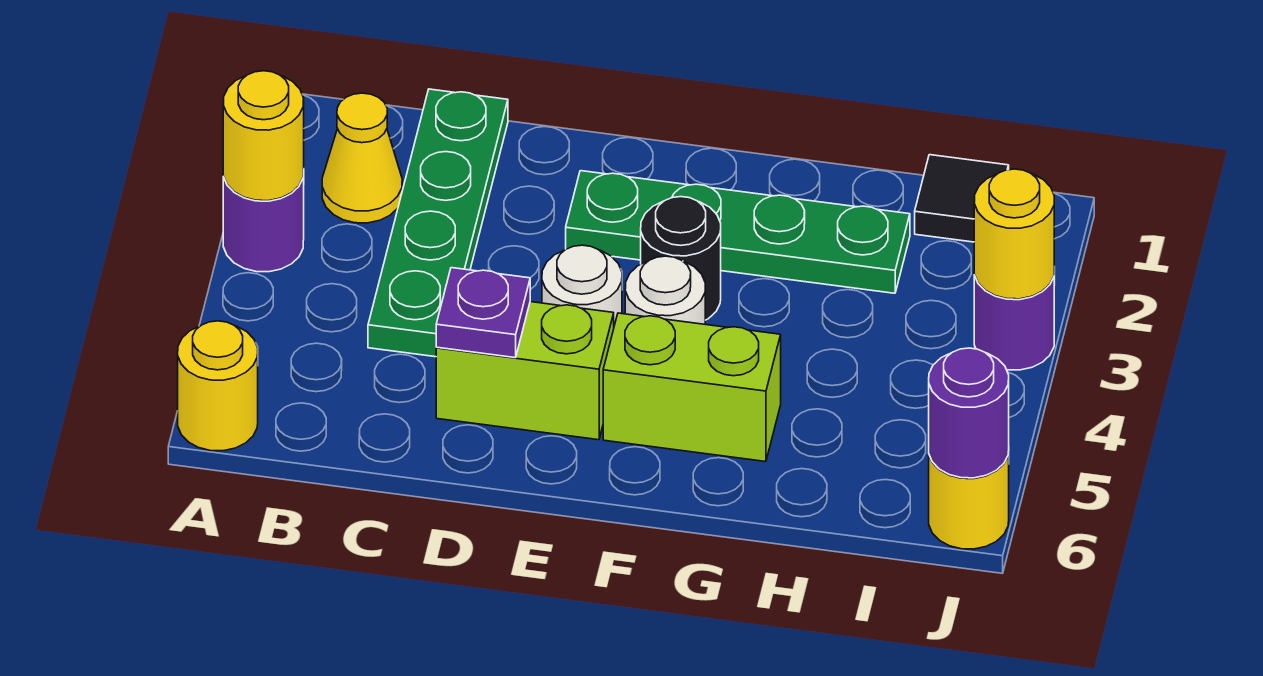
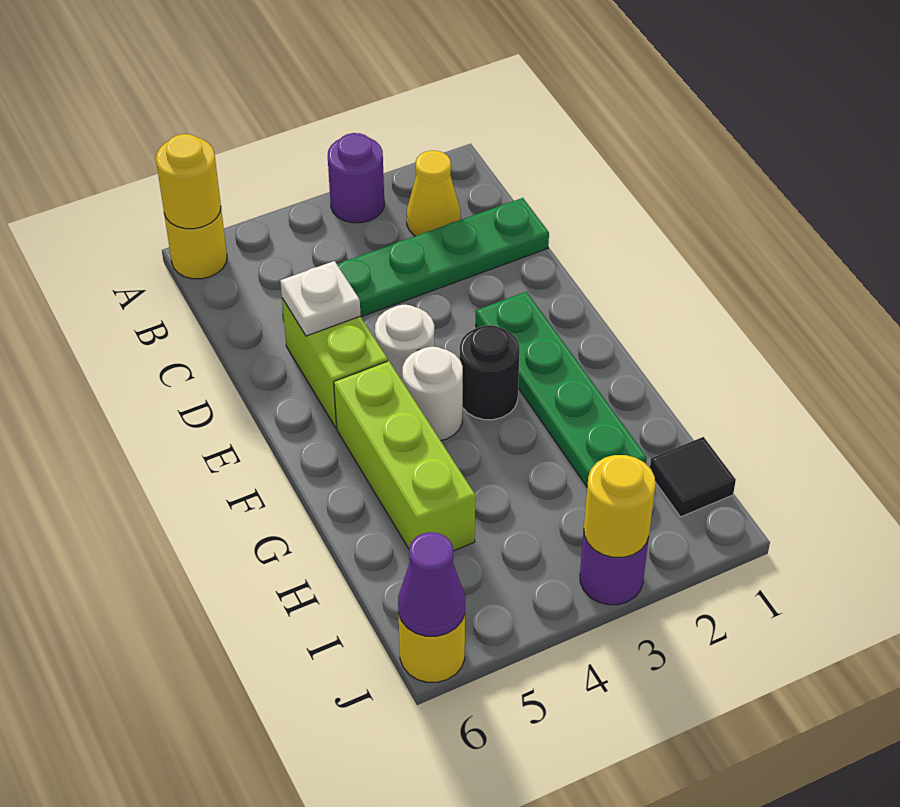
yellow 1x1 round brick [223,71,304,201] -> yellow 1x1 round brick moved to [156,134,221,229]
purple 1x1 plate [436,268,530,358] -> white 1x1 plate [280,261,361,336]
lime 1x2 brick [603,313,781,462] -> lime 1x3 brick [334,361,475,551]
purple 1x1 round brick [929,348,1009,478] -> purple 1x1 cone [398,532,465,636]

